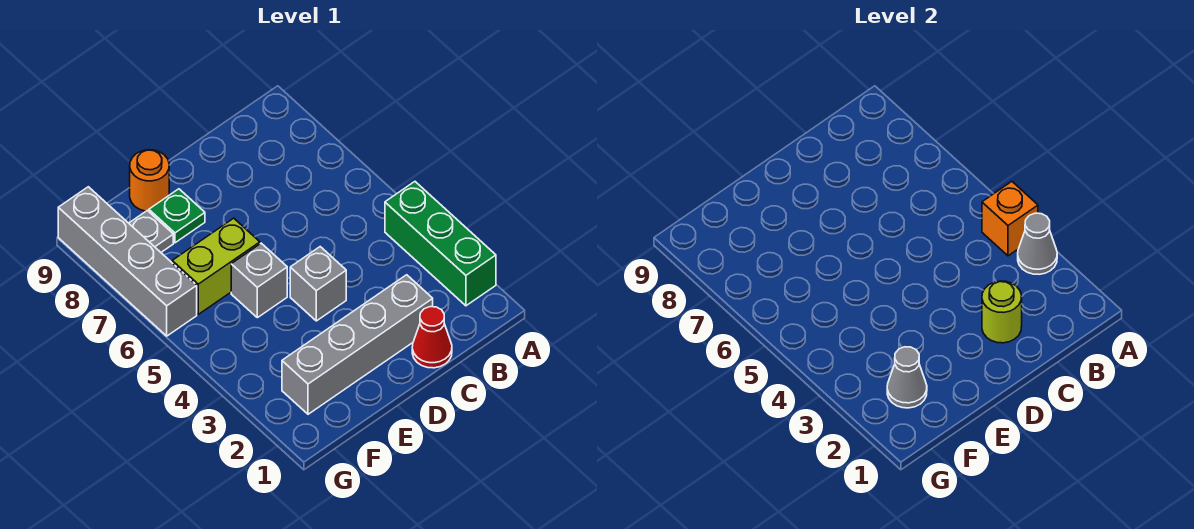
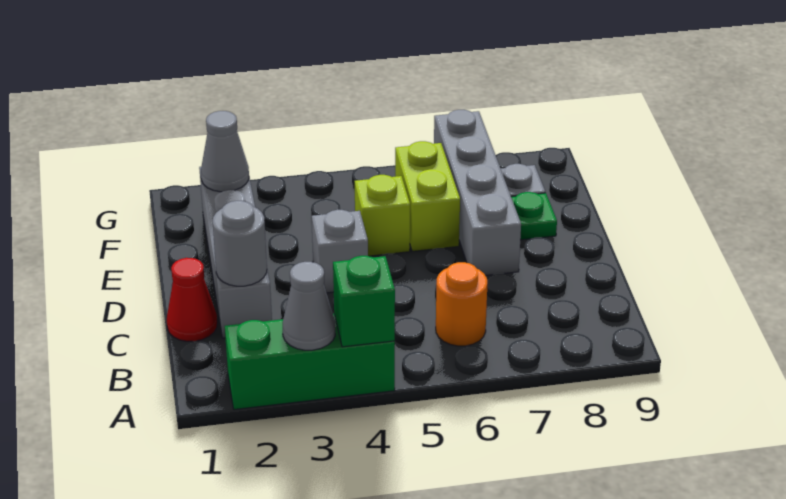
orange 1x1 brick [982,182,1038,256] -> green 1x1 brick [333,256,395,347]
lime 1x1 round brick [982,281,1022,343] -> grey 1x1 round brick [213,201,267,286]
grey 1x1 brick [231,243,287,318] -> lime 1x1 brick [355,175,410,256]
orange 1x1 round brick [130,150,169,211] -> orange 1x1 round brick moved to [436,262,487,346]
grey 1x4 brick [58,187,197,336] -> grey 1x4 brick turned to [434,110,521,276]

